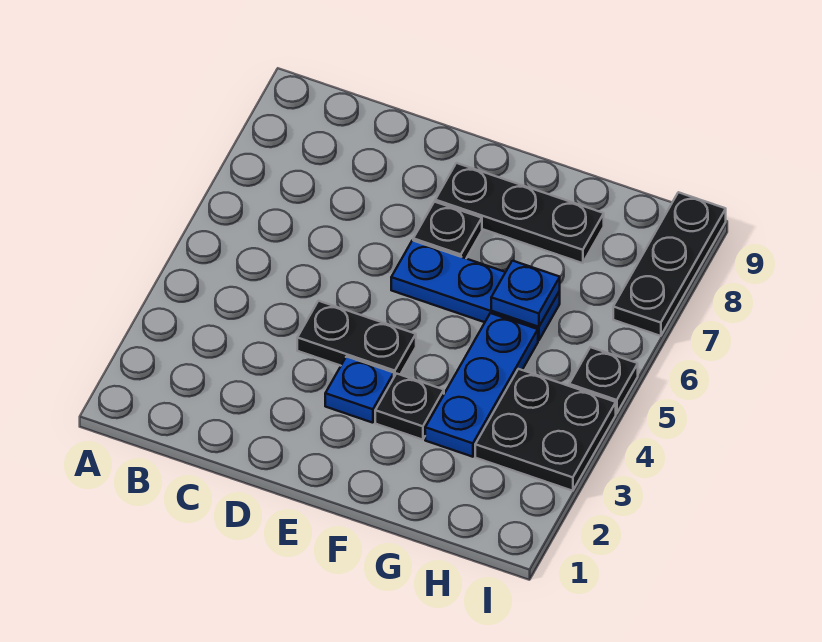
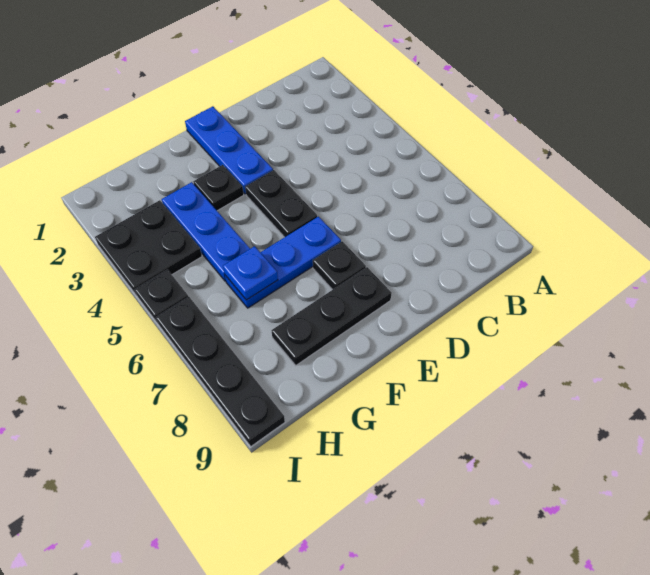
black 1x2 plate [297,301,416,377] -> black 1x2 plate turned to [245,170,317,237]
blue 1x1 plate [325,357,394,423] -> blue 1x3 plate [185,106,273,194]
black 1x3 plate [613,192,726,336] -> black 1x4 plate [156,297,285,446]

